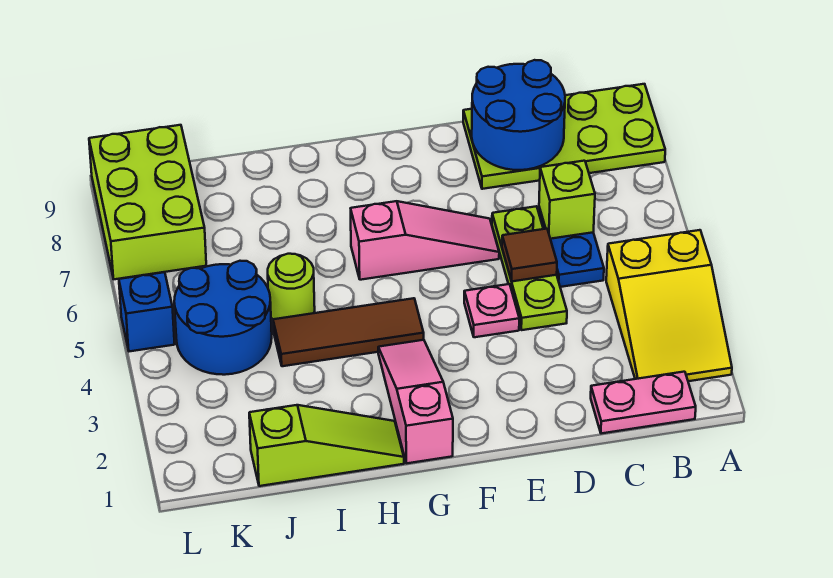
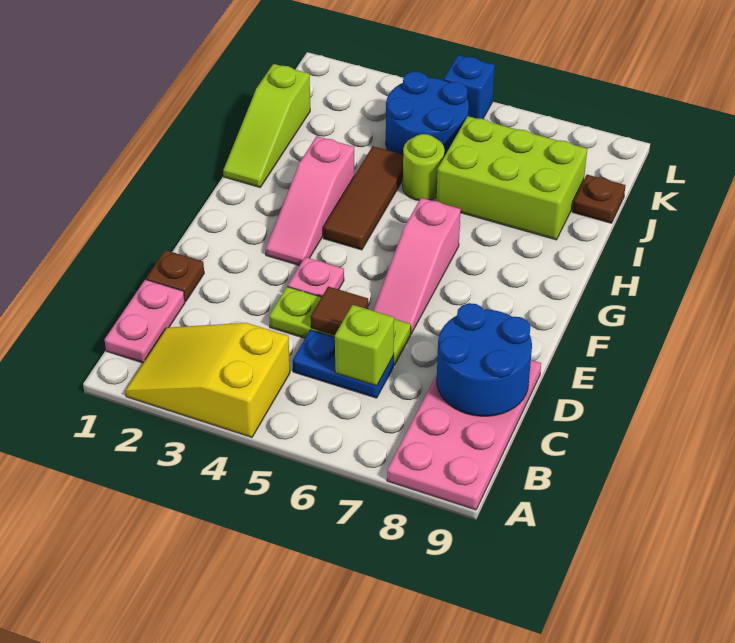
lime 2x4 plate [463,84,665,189] -> pink 2x4 plate [387,360,541,510]
none -> brown 1x1 plate [146,250,204,302]
pink 1x3 slope [378,340,453,463] -> pink 1x3 slope turned to [266,136,354,266]
none -> brown 1x1 plate [573,175,625,223]
lime 2x3 brick [89,125,206,279] -> lime 2x3 brick moved to [437,116,587,240]

